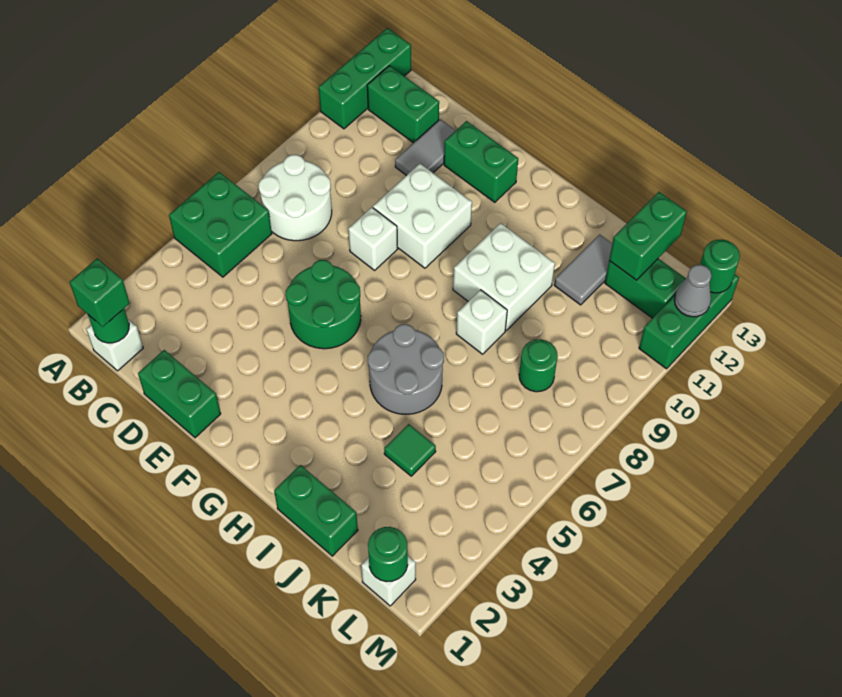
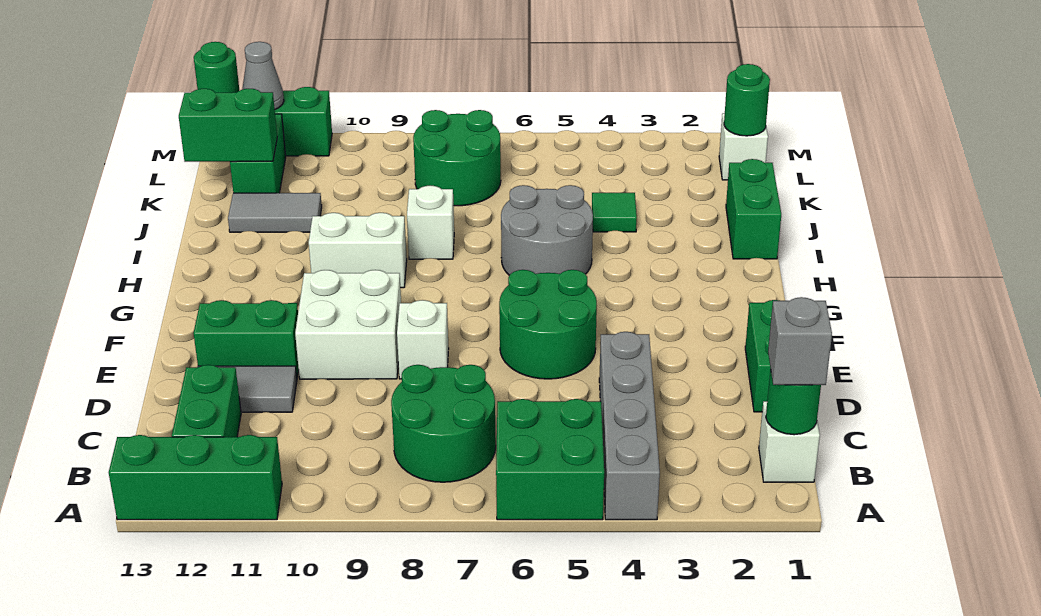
none -> grey 1x4 brick [599,332,660,520]
green 1x1 brick [70,259,130,327] -> grey 1x1 brick [768,297,832,385]
white 2x2 round brick [259,155,332,241] -> green 2x2 round brick [391,365,496,482]
green 1x2 brick [444,121,518,202] -> green 1x2 brick turned to [193,300,299,377]
white 2x2 brick [453,223,555,330] -> white 1x2 brick [309,213,407,288]
green 1x1 round brick [519,339,558,392] -> green 2x2 round brick [413,110,501,206]

